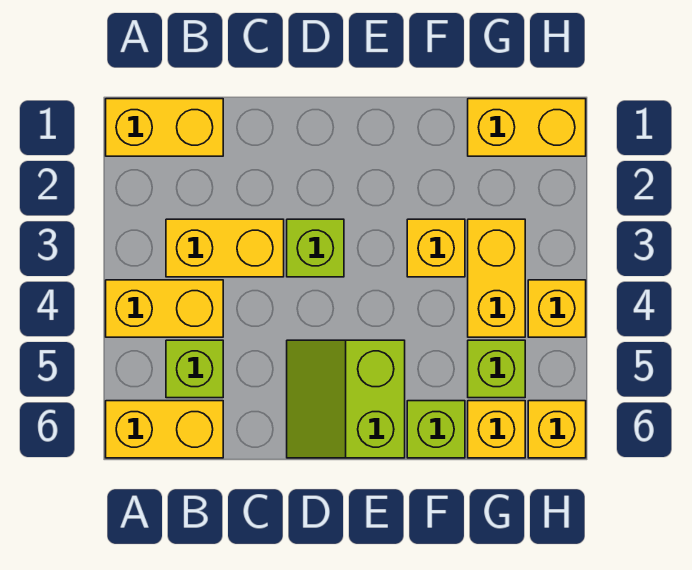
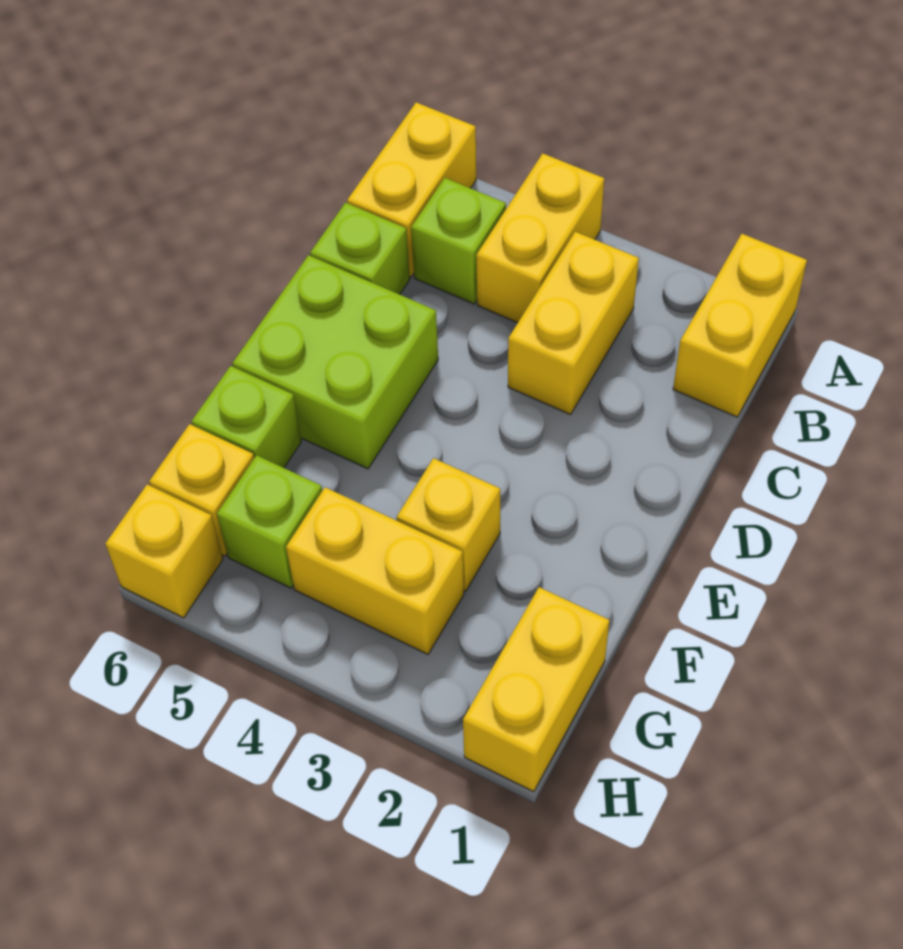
lime 1x1 brick [287,219,344,277] -> lime 1x1 brick moved to [310,203,410,294]
lime 2x2 slope [287,340,405,458] -> lime 2x2 brick [232,255,438,469]
yellow 1x1 brick [528,280,586,337] -> none

